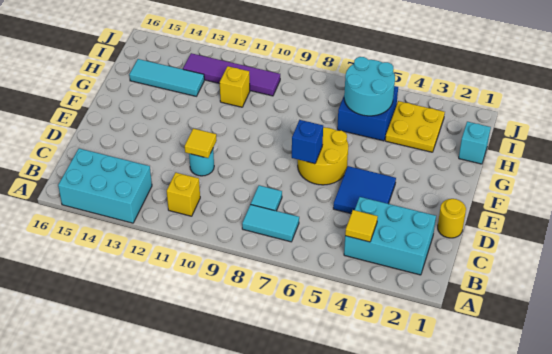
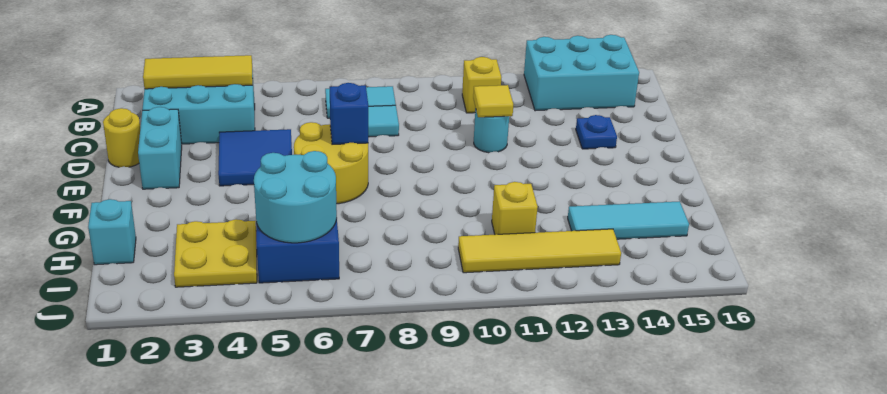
yellow 1x1 tile [345,210,378,242] -> yellow 1x3 tile [143,55,253,89]
none -> cyan 1x2 brick [138,107,182,189]
none -> blue 1x1 plate [576,115,617,149]
purple 1x4 tile [183,53,280,96] -> yellow 1x4 tile [458,229,621,273]

